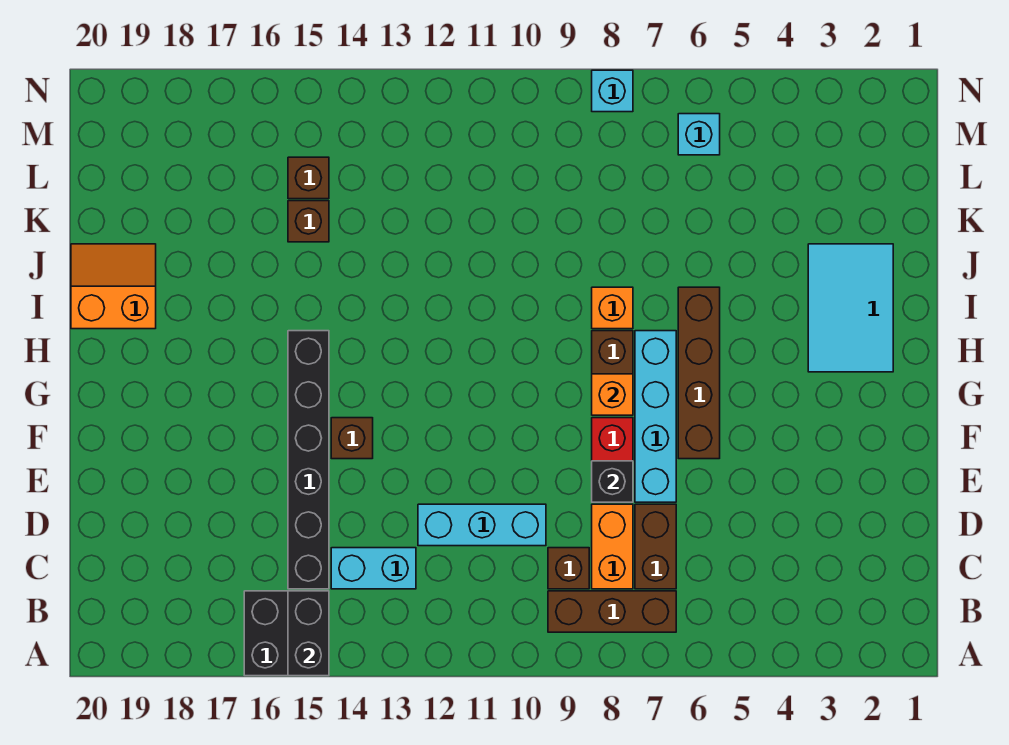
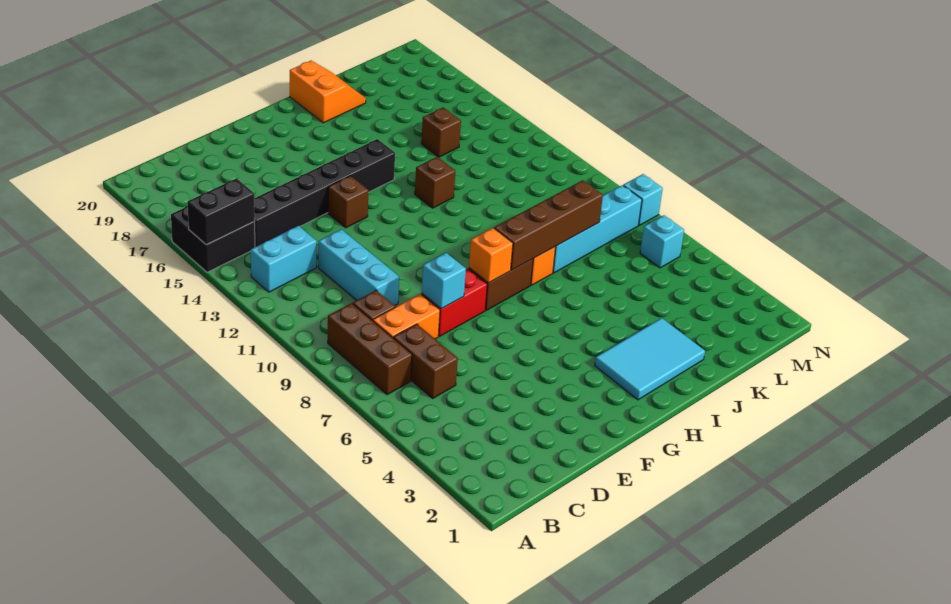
brown 1x2 brick [635,504,676,589] -> brown 1x2 brick turned to [393,324,458,398]
cyan 1x2 brick [331,548,416,589] -> cyan 1x2 brick turned to [251,226,317,292]
cyan 1x4 brick [635,331,676,502] -> cyan 1x4 brick moved to [553,185,642,273]
black 1x1 brick [592,461,633,502] -> cyan 1x1 brick [422,253,466,309]
brown 1x4 brick [678,287,720,459] -> brown 1x4 brick moved to [494,180,603,270]
brown 1x1 brick [288,157,329,199] -> brown 1x1 brick moved to [415,157,455,208]

